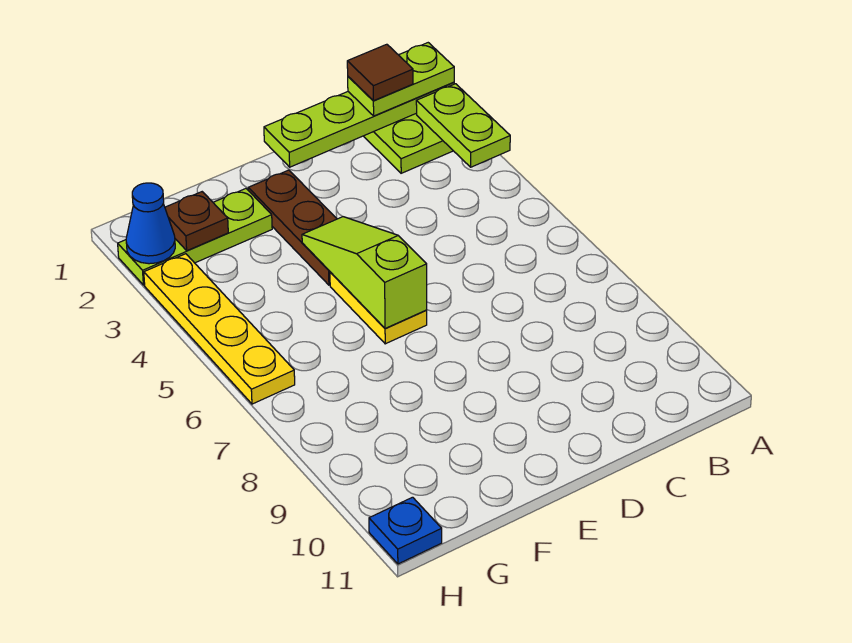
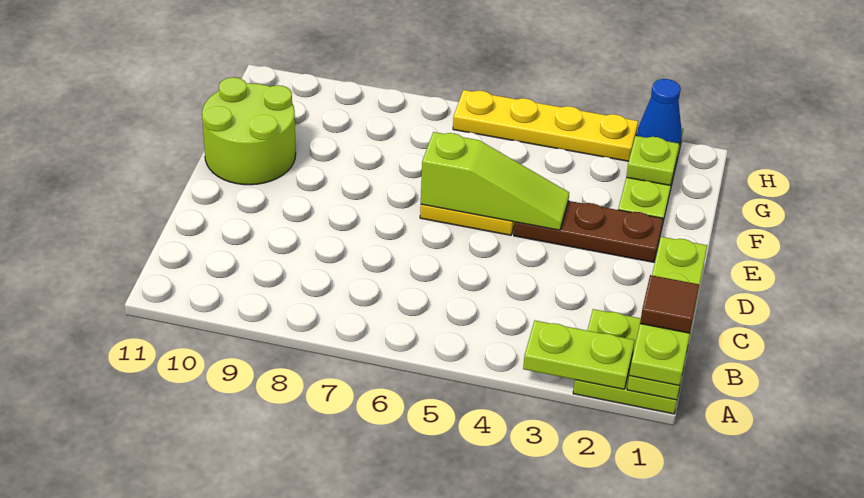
none -> lime 2x2 round brick [202,77,296,185]
brown 1x1 plate [165,192,228,251] -> lime 1x1 plate [626,136,679,186]
blue 1x1 plate [369,497,442,564] -> none

